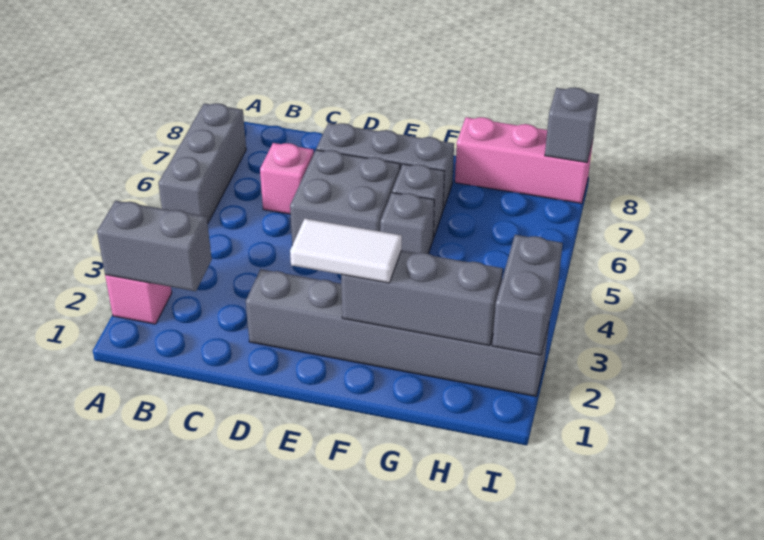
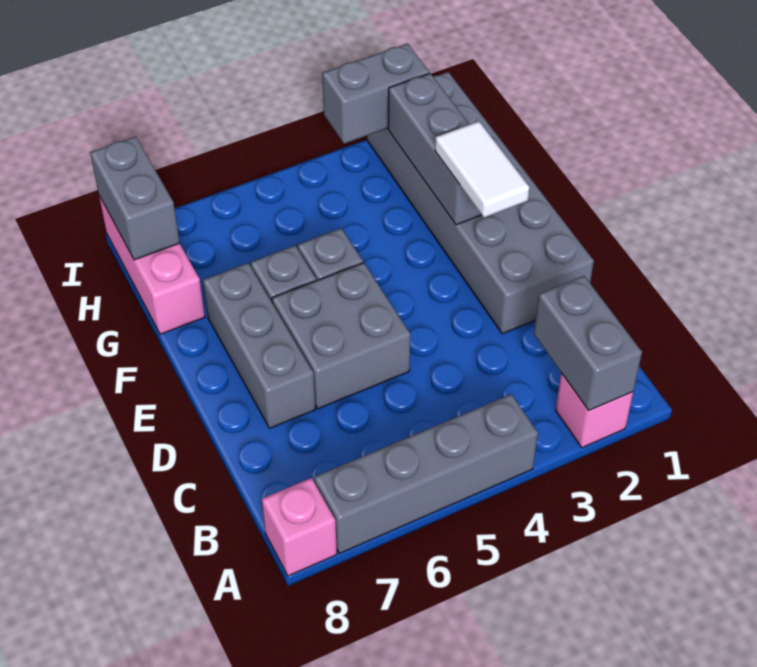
grey 1x3 brick [158,103,246,223] -> grey 1x4 brick [314,394,538,554]
pink 1x1 brick [260,143,314,214] -> pink 1x1 brick moved to [262,478,337,576]
grey 1x6 brick [246,269,549,396] -> grey 2x6 brick [367,72,594,334]
grey 1x1 brick [545,87,599,162] -> grey 1x2 brick [90,136,180,260]

